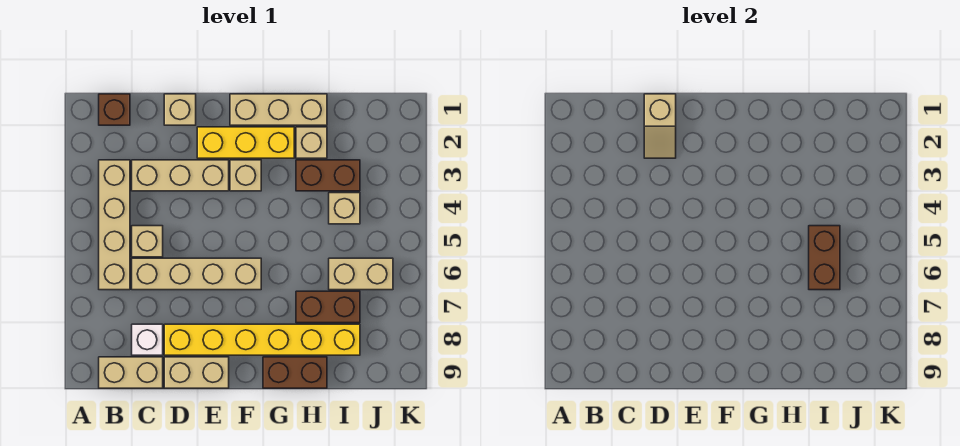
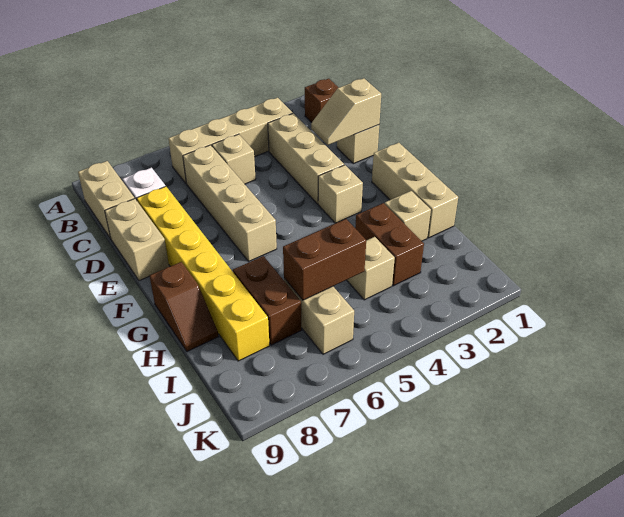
yellow 1x3 brick [197,127,294,158] -> none
brown 1x2 brick [263,357,327,388] -> brown 1x2 slope [150,262,219,351]

